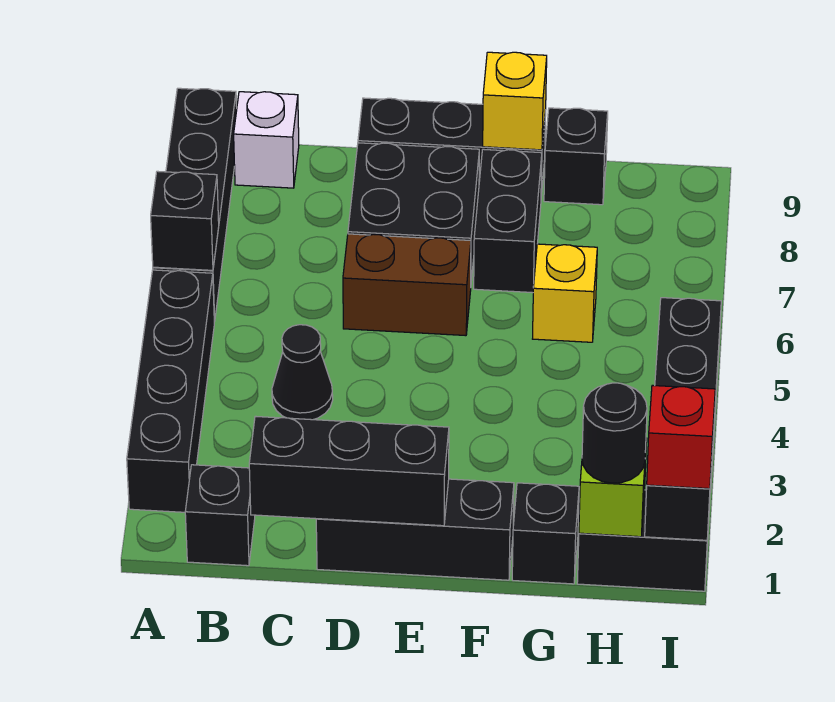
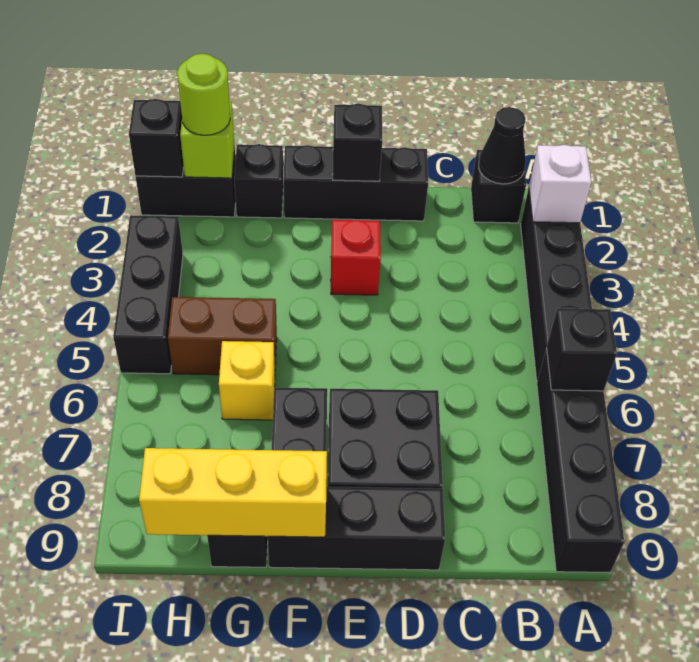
white 1x1 brick [234,92,299,188] -> white 1x1 brick moved to [529,145,591,223]
black 1x3 brick [249,416,449,526] -> black 1x1 brick [333,104,382,181]
black 1x1 cone [272,325,333,420] -> black 1x1 cone moved to [479,107,526,184]
brown 1x2 brick [343,234,471,336] -> brown 1x2 brick moved to [168,297,277,375]
yellow 1x1 brick [483,52,547,150] -> yellow 1x3 brick [139,448,327,537]
black 1x1 round brick [582,383,647,483] -> lime 1x1 round brick [177,54,230,135]
red 1x1 brick [647,385,715,489] -> red 1x1 brick moved to [331,220,381,295]

